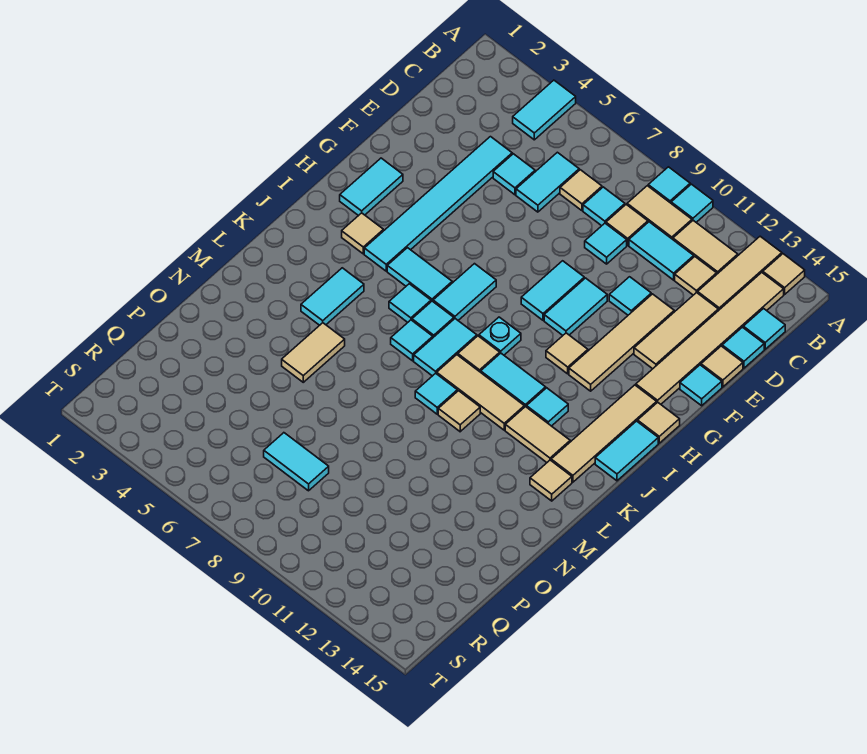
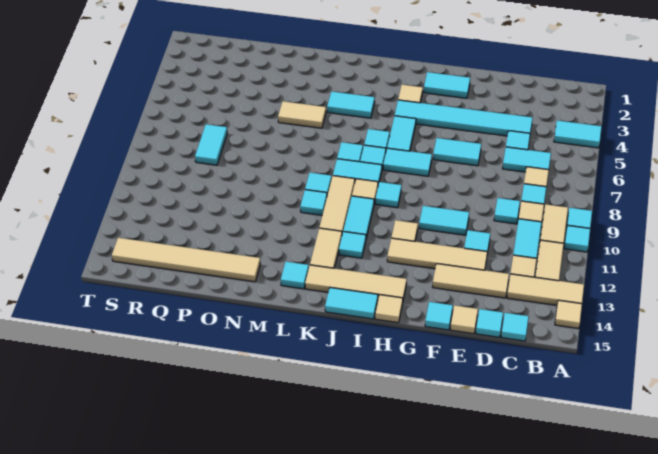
tan 1x6 tile [636,272,784,404] -> tan 1x6 tile moved to [112,238,260,282]
cyan 1x2 tile [521,261,584,320] -> cyan 1x2 tile moved to [433,138,481,166]
cyan 1x1 plate [479,317,521,355] -> cyan 1x1 tile [375,182,402,208]
tan 1x1 tile [438,391,480,432] -> cyan 1x1 tile [300,190,327,215]
tan 1x1 tile [530,460,572,501] -> cyan 1x1 tile [281,262,309,289]

